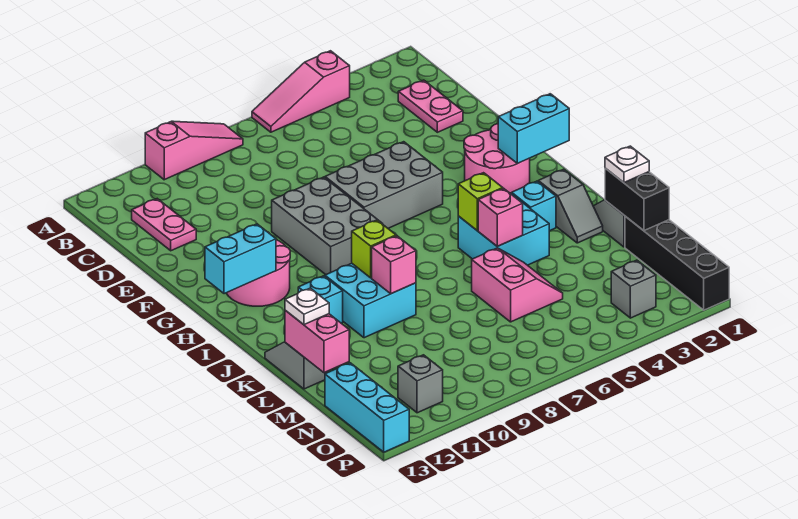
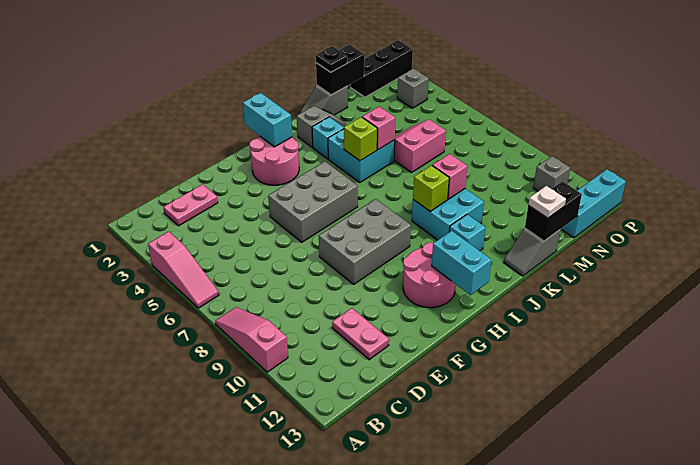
pink 1x2 plate [132,199,196,251] -> pink 1x2 plate turned to [332,308,389,360]
grey 2x3 brick [325,142,443,228] -> grey 2x3 brick turned to [268,161,358,242]
white 1x1 plate [605,146,649,183] -> black 1x1 plate [316,46,347,72]
pink 1x2 brick [285,310,349,373] -> black 1x2 brick [525,181,582,241]
black 1x4 brick [625,216,729,310] -> black 1x3 brick [351,40,413,97]

